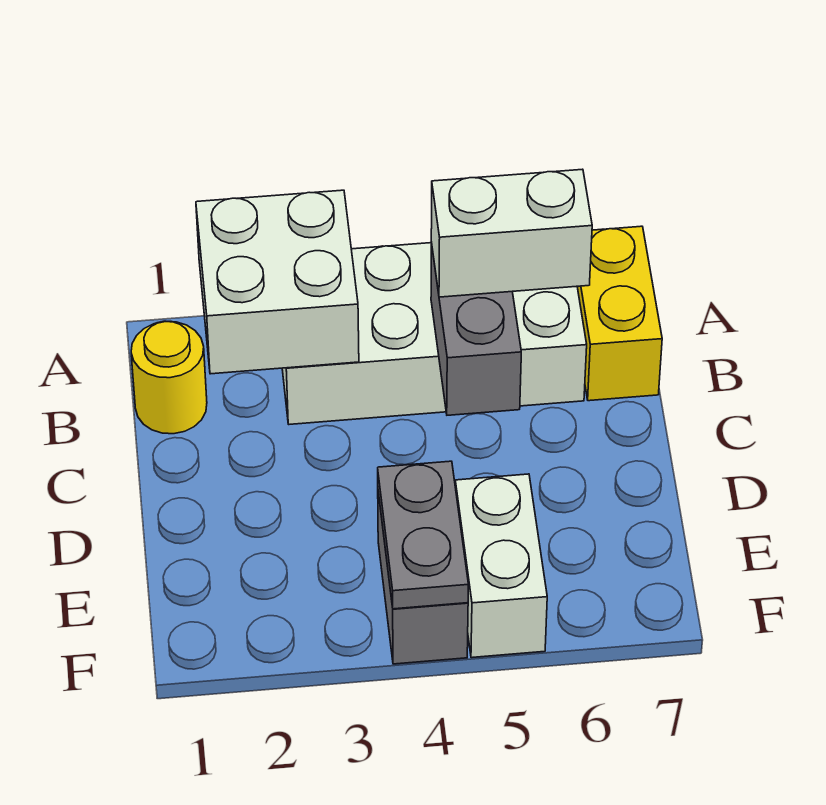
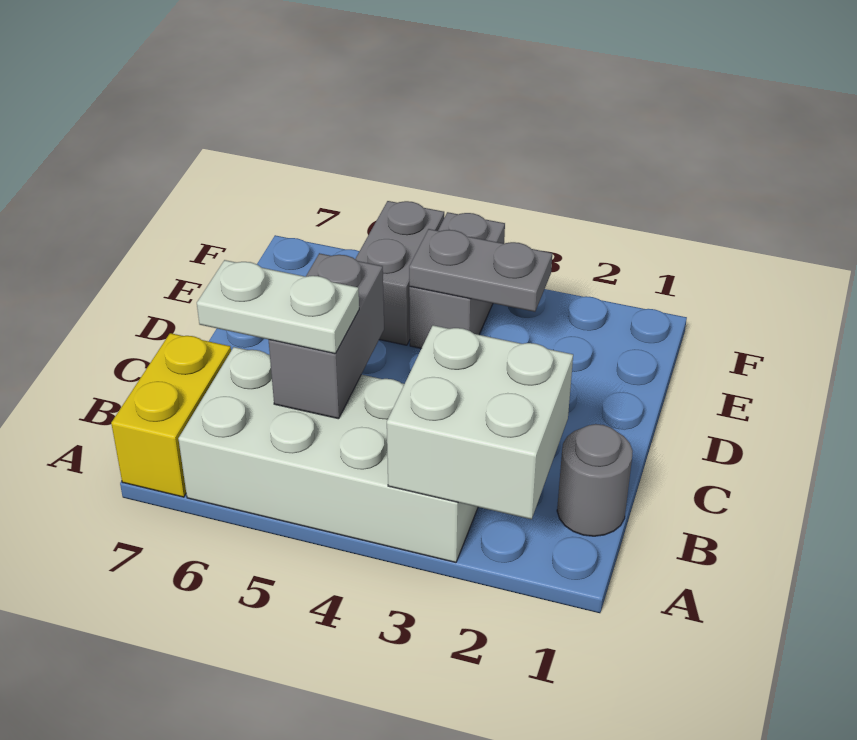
yellow 1x1 round brick [131,322,207,434] -> grey 1x1 round brick [557,424,633,536]
white 1x2 brick [431,169,592,297] -> white 1x2 plate [197,260,359,354]
grey 1x2 plate [378,461,469,609] -> grey 1x2 plate turned to [409,229,552,312]
white 1x2 brick [455,474,547,658] -> grey 1x2 brick [356,201,444,345]

